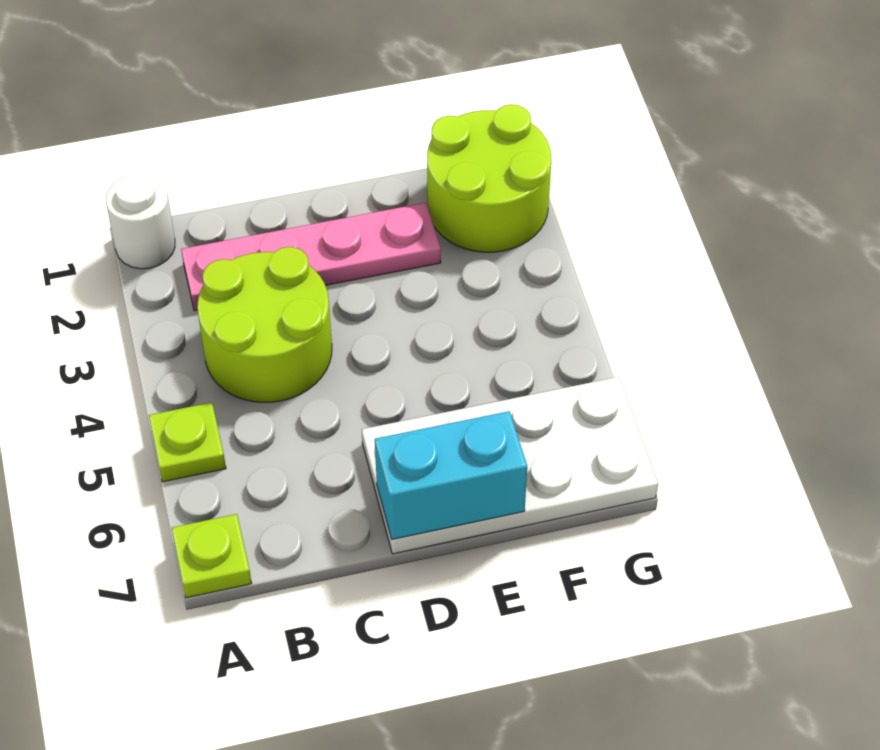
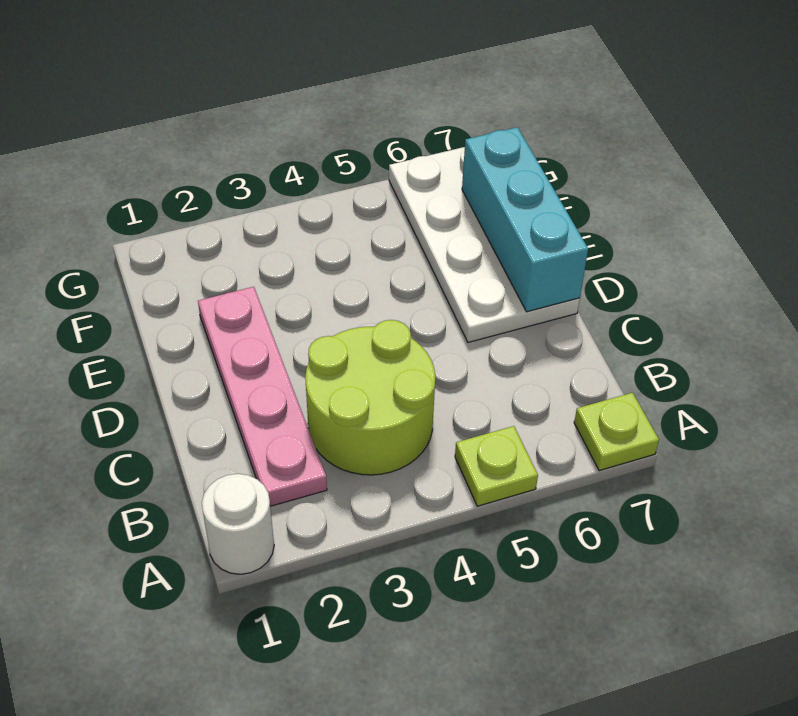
cyan 1x2 brick [375,411,527,539] -> cyan 1x3 brick [462,127,588,312]
lime 2x2 round brick [427,104,551,252] -> none

